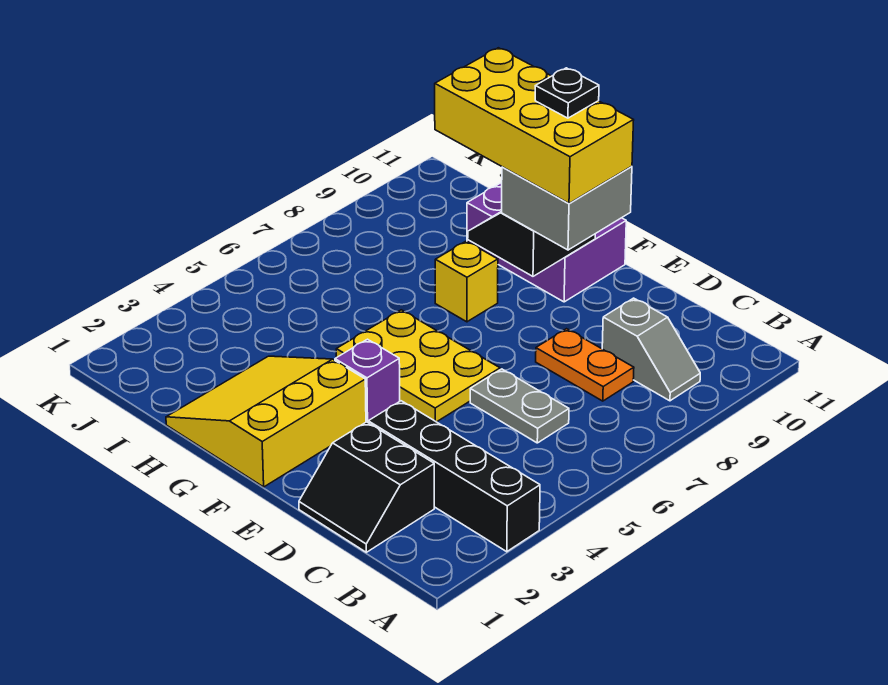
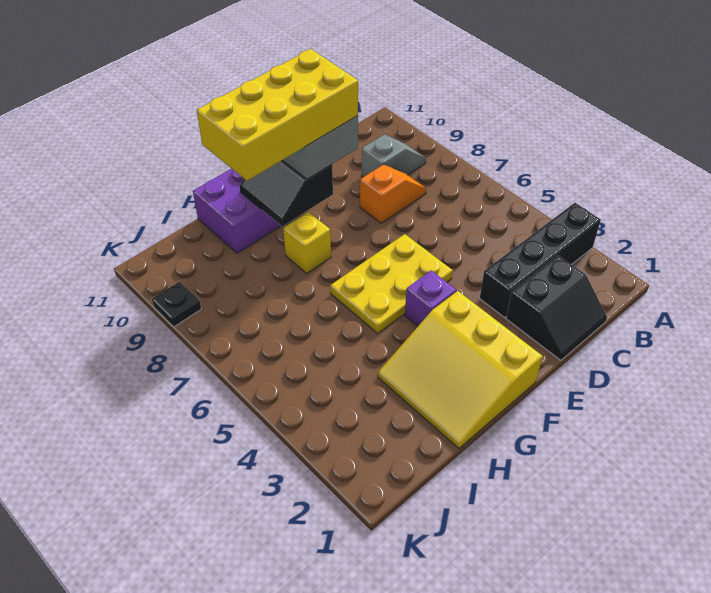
grey 1x2 plate [470,369,569,443] -> none
orange 1x2 plate [536,329,634,401] -> orange 1x2 slope [360,164,426,223]
black 1x1 plate [535,68,599,118] -> black 1x1 plate moved to [152,282,201,327]

